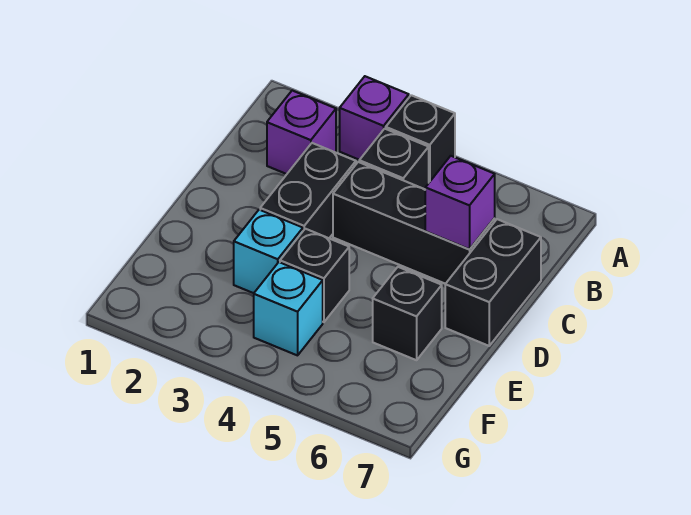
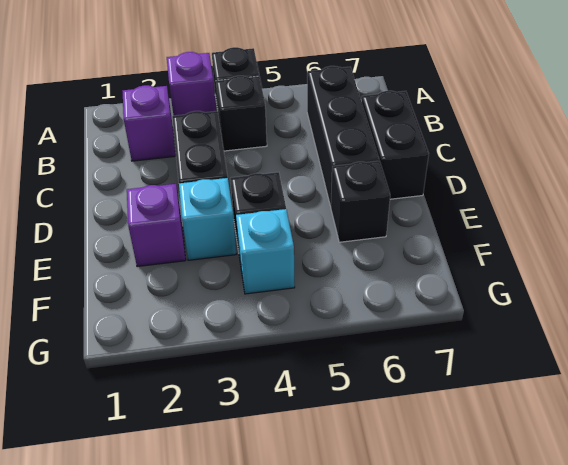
black 1x3 brick [333,162,495,284] -> black 1x3 brick turned to [307,66,379,206]
purple 1x1 brick [425,156,495,249] -> purple 1x1 brick moved to [127,184,186,267]

